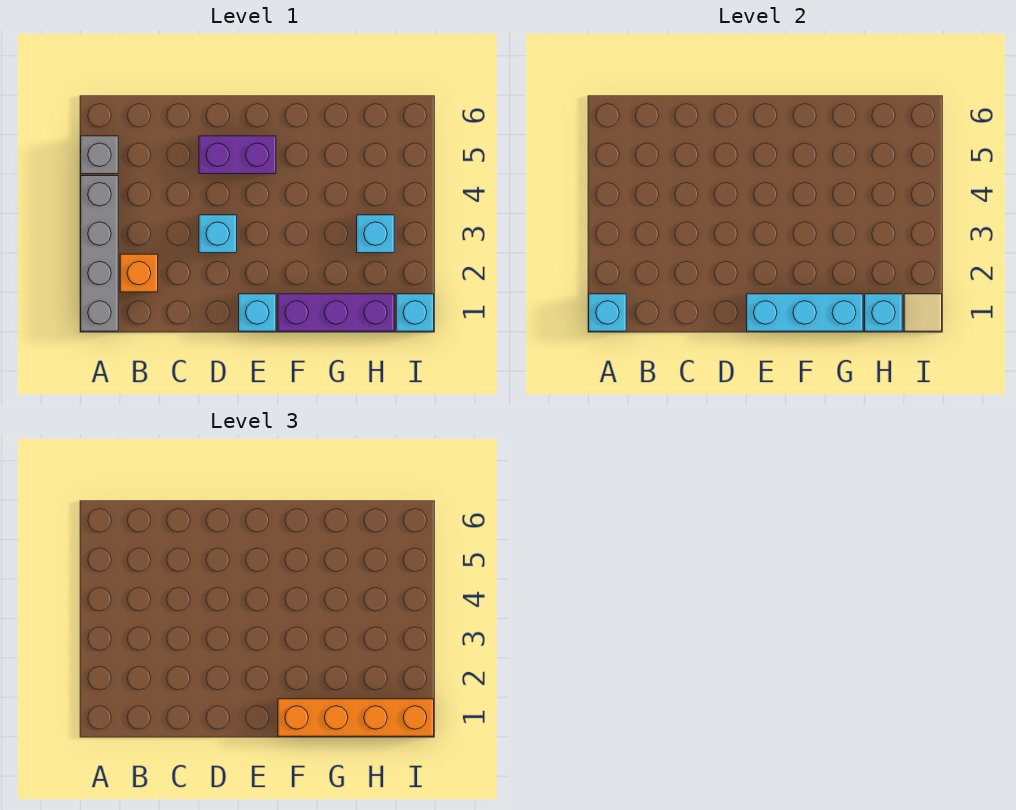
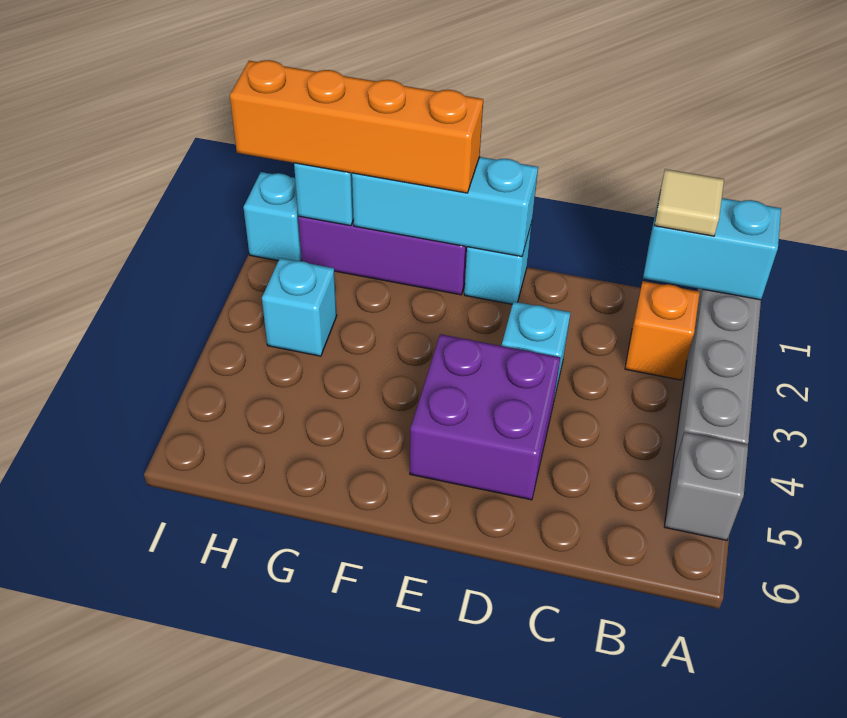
cyan 1x1 brick [589,294,626,331] -> cyan 1x2 brick [643,195,781,300]
purple 1x2 brick [199,136,276,174] -> purple 2x2 brick [410,334,561,500]
tan 1x1 tile [904,294,942,331] -> tan 1x1 tile moved to [654,169,724,236]

